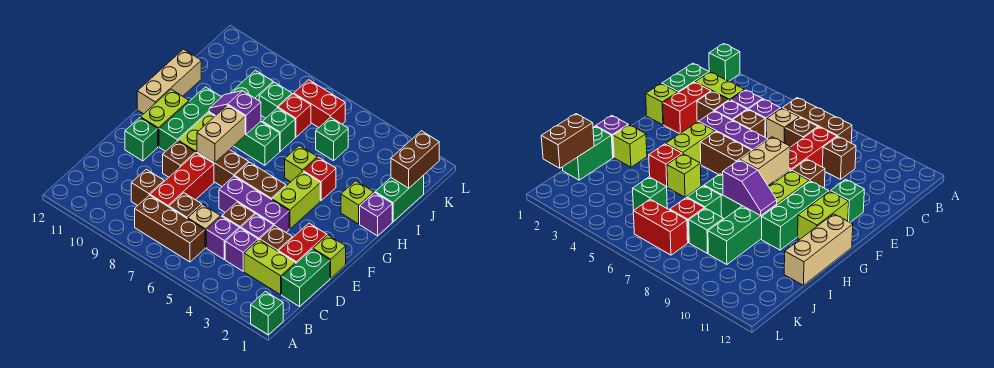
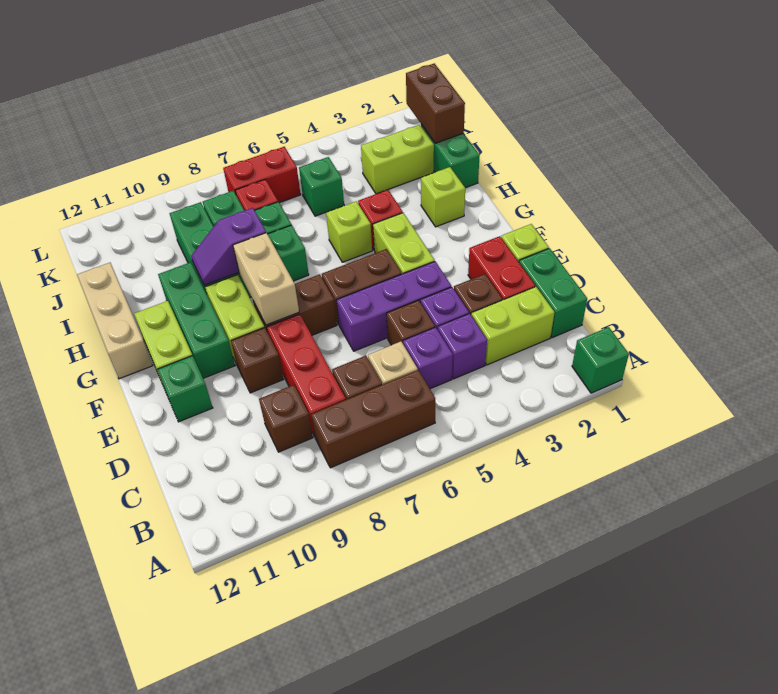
purple 1x1 brick [360,193,392,236] -> none
none -> lime 1x2 brick [361,125,434,194]

